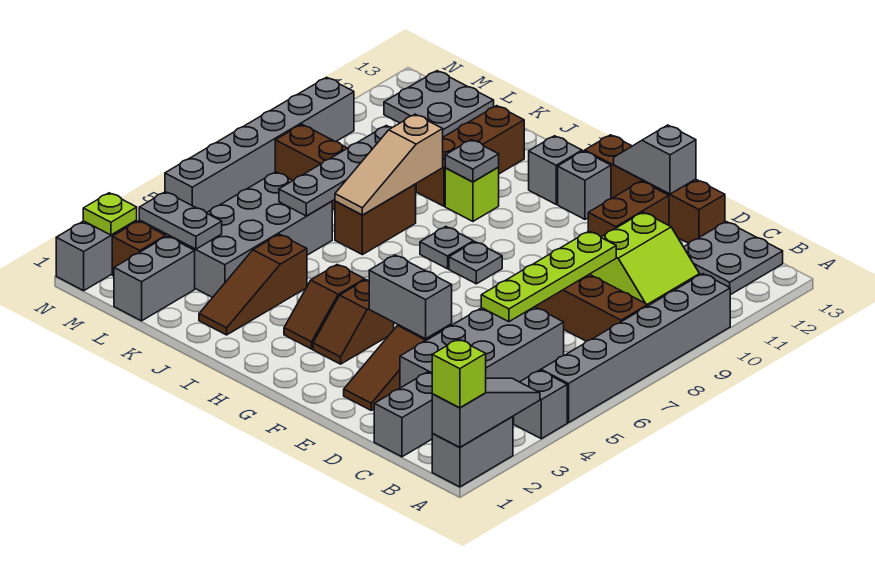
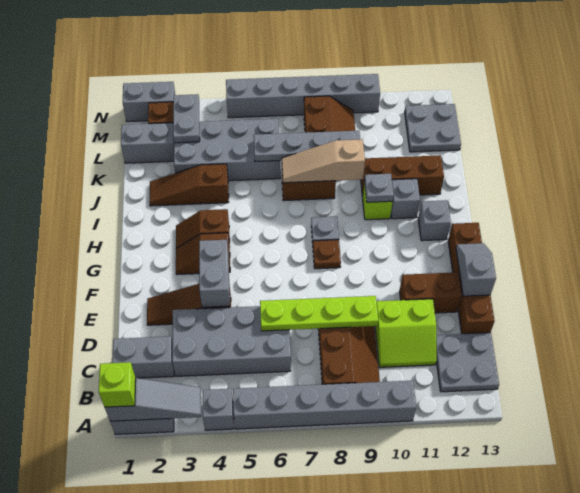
grey 1x1 plate [449,242,502,284] -> brown 1x1 plate [313,240,341,269]
grey 1x1 brick [558,151,611,219] -> grey 1x1 brick moved to [391,179,420,219]
lime 1x1 plate [83,193,137,235] -> none

